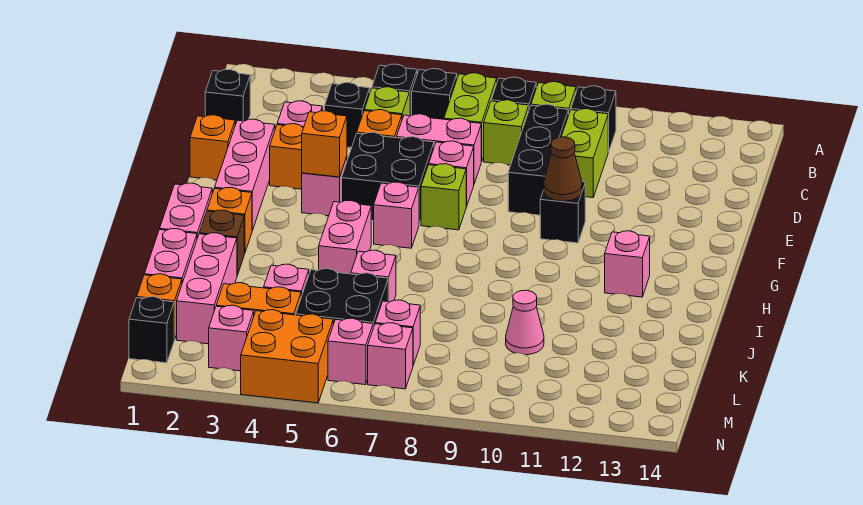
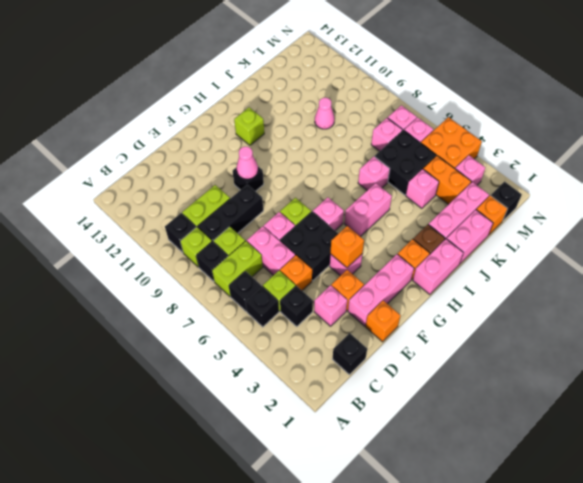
brown 1x1 cone [544,137,582,201] -> pink 1x1 cone [237,147,258,179]
pink 1x1 brick [605,231,650,297] -> lime 1x1 brick [234,107,264,145]

